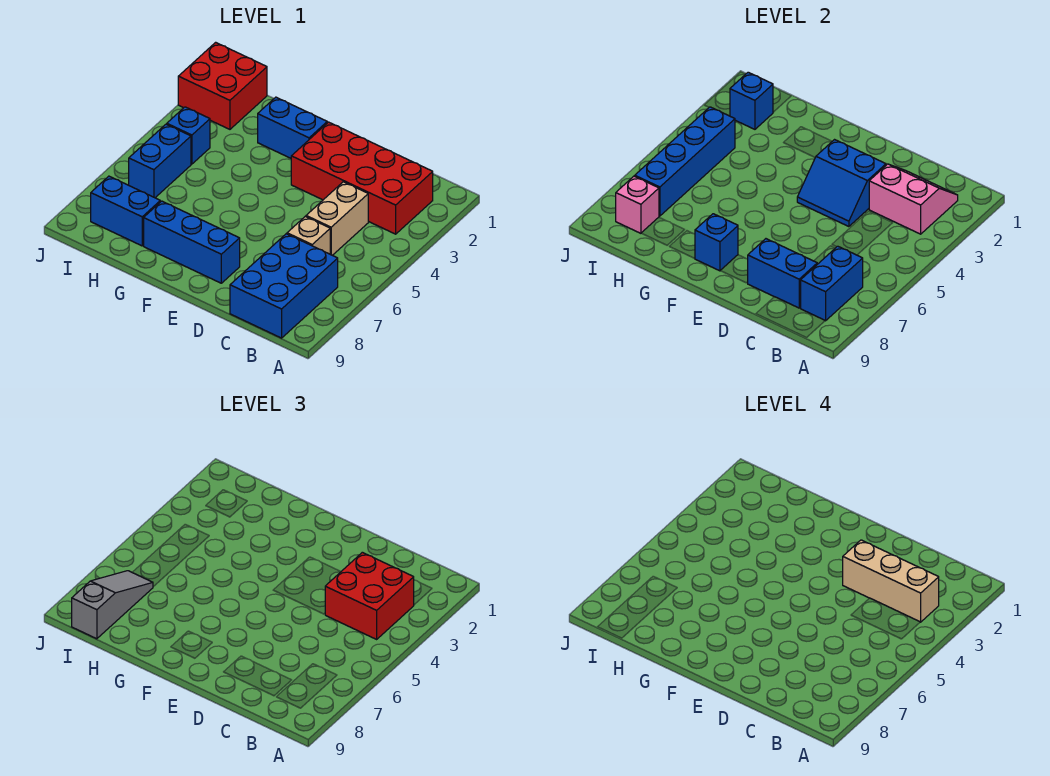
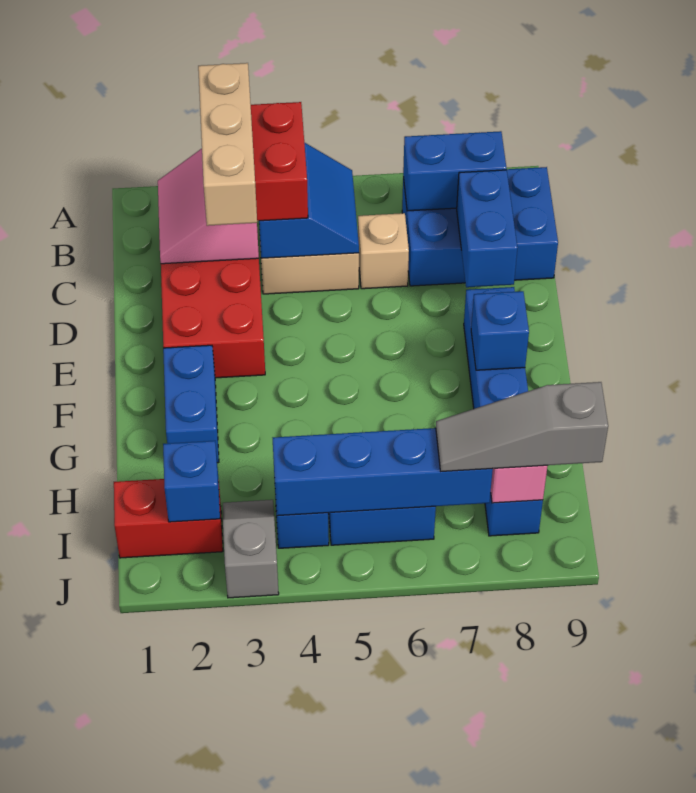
blue 2x2 slope [797,140,886,227] -> blue 2x2 slope moved to [259,142,359,258]
red 2x2 brick [178,42,267,129] -> red 1x2 brick [114,479,223,558]
none -> grey 1x2 slope [223,500,279,598]

